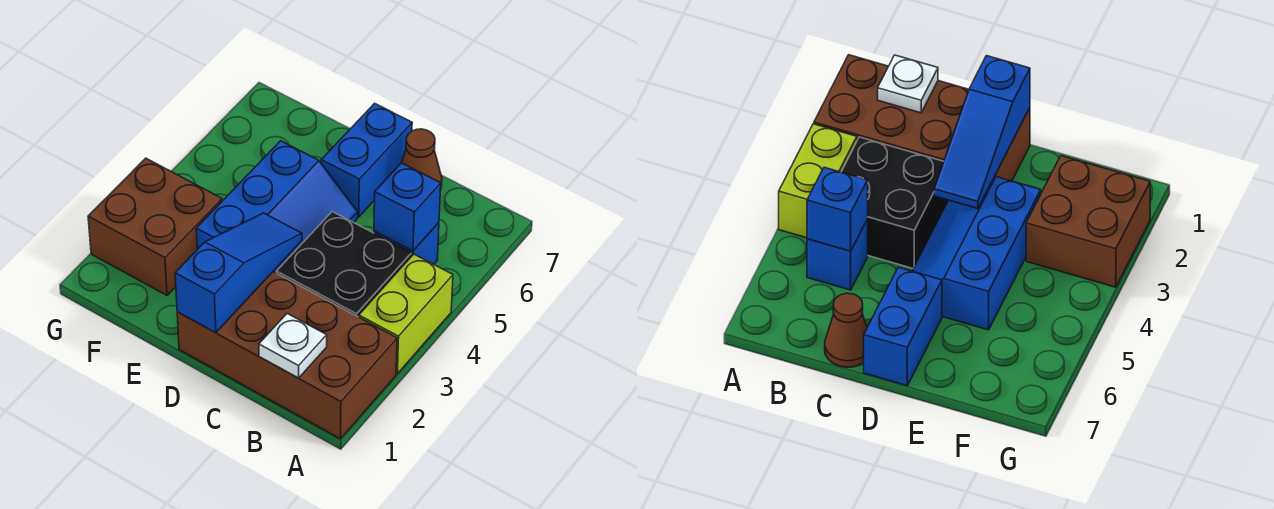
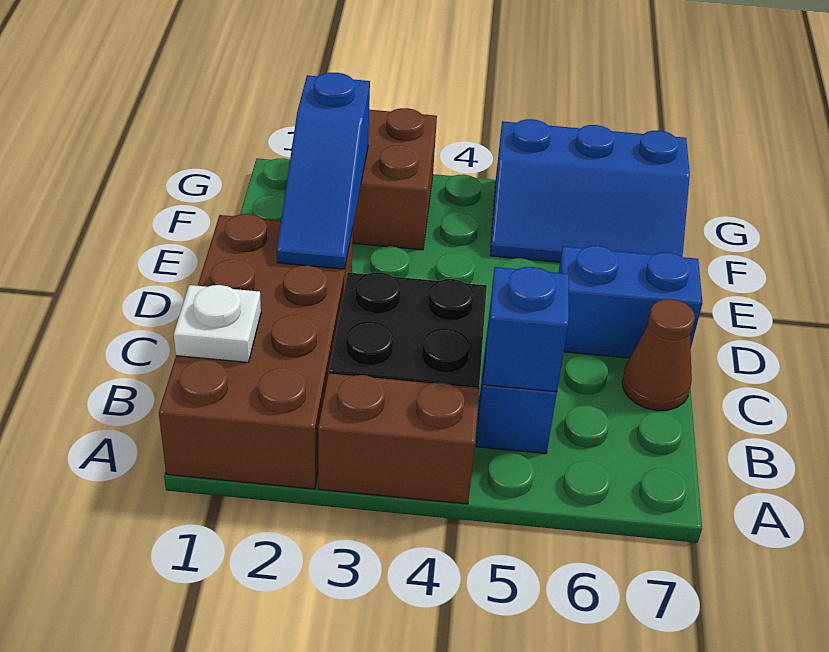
lime 1x2 brick [359,254,453,374] -> brown 1x2 brick [318,374,479,504]
blue 1x3 slope [175,213,302,333] -> blue 1x3 slope turned to [277,73,370,269]
blue 2x3 slope [196,141,358,273] -> blue 2x3 slope moved to [490,119,690,262]

